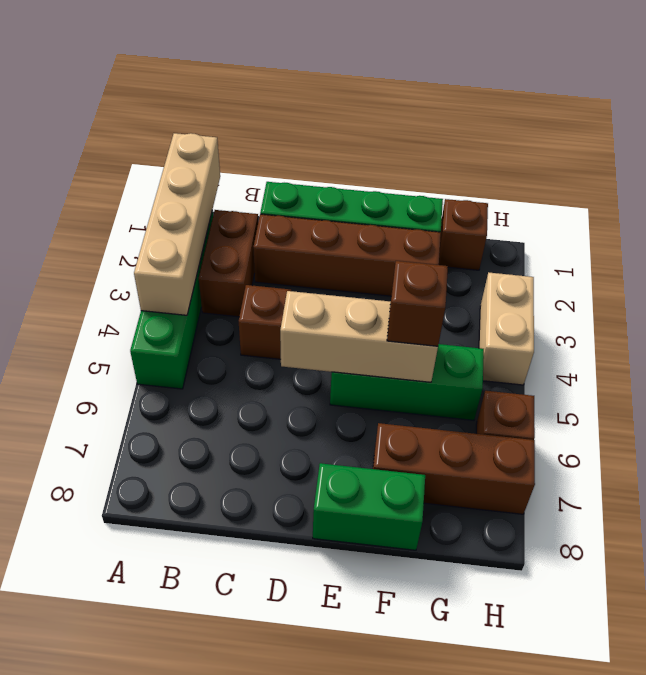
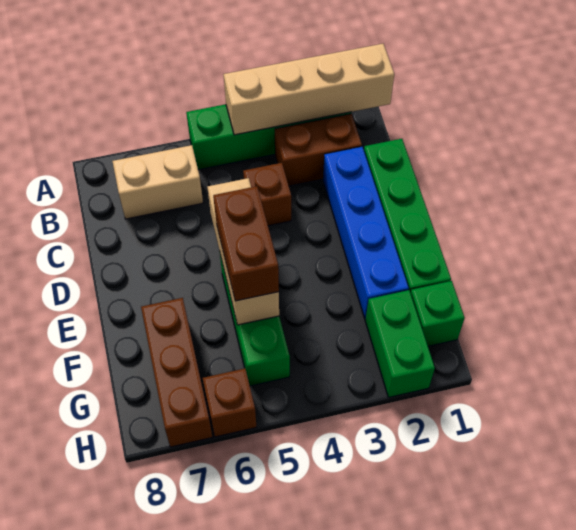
brown 1x4 brick [253,214,441,296] -> blue 1x4 brick [323,147,409,319]
green 1x2 brick [313,463,425,550] -> green 1x2 brick moved to [365,290,435,397]
brown 1x1 brick [387,261,448,346] -> brown 1x2 brick [213,186,279,301]
brown 1x1 brick [439,199,488,270] -> green 1x1 brick [411,281,465,346]
tan 1x2 brick [479,272,534,385] -> tan 1x2 brick moved to [112,145,203,219]

